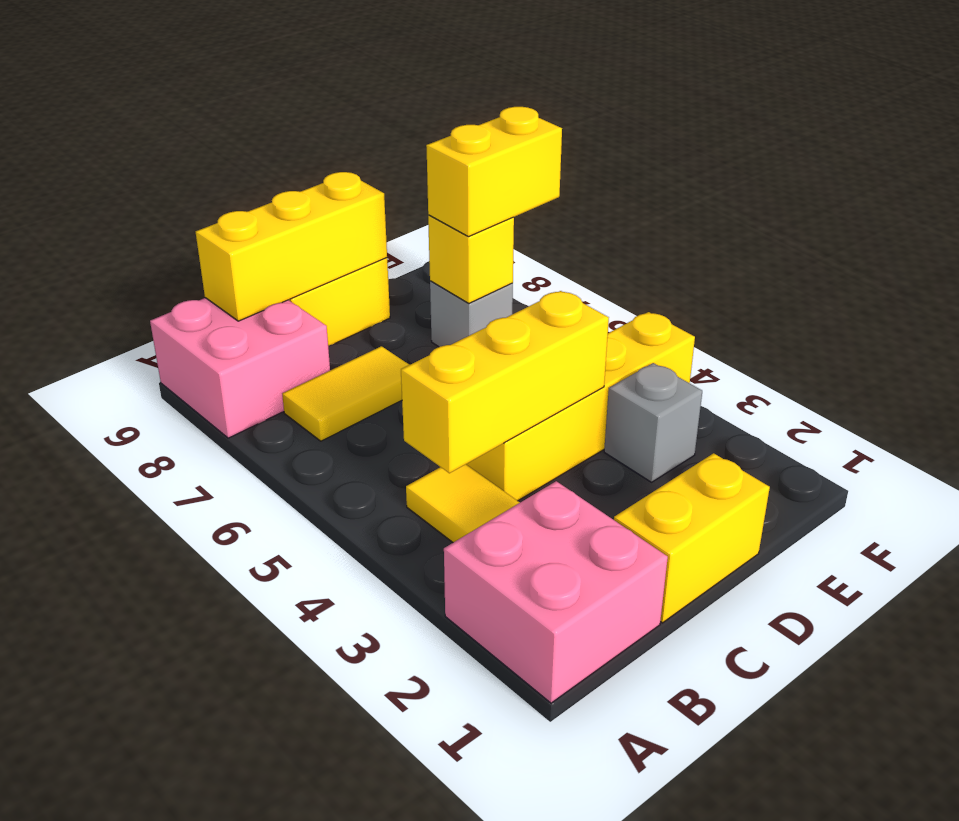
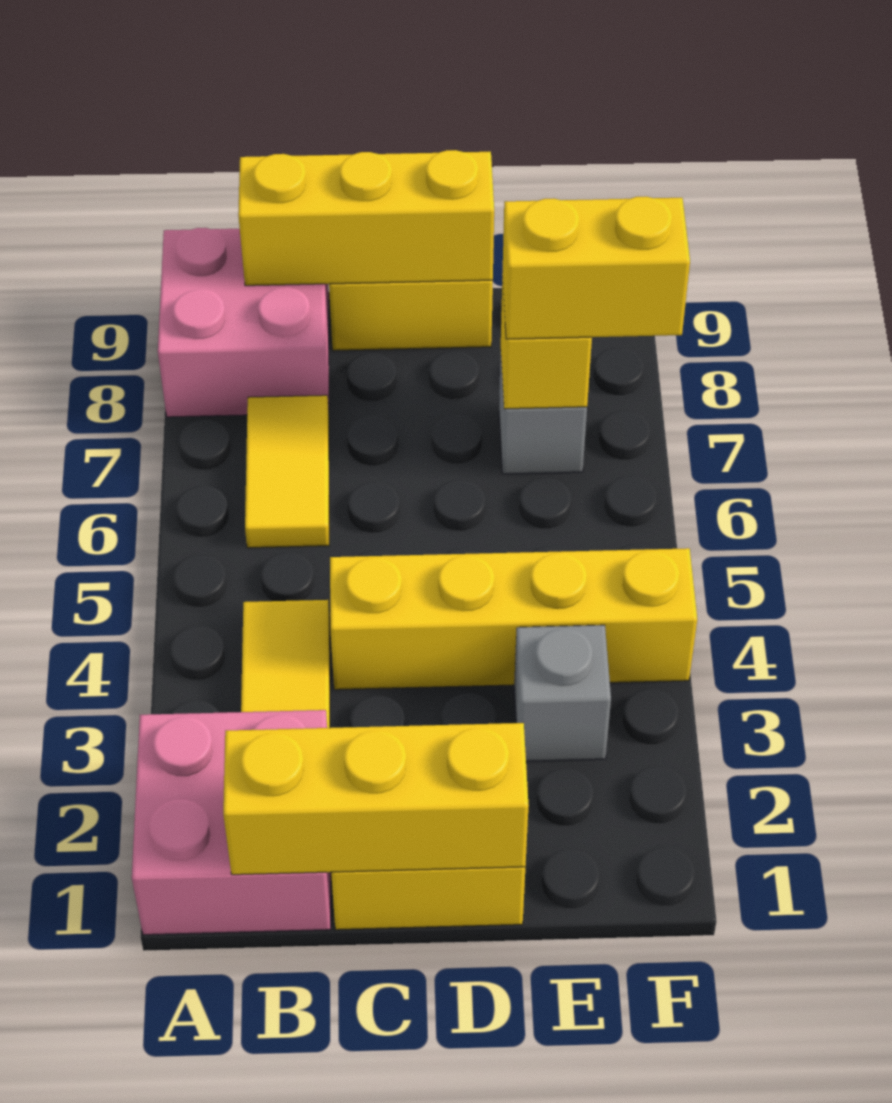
yellow 1x3 brick [401,291,609,473] -> yellow 1x3 brick moved to [223,723,529,875]
yellow 1x2 tile [282,346,409,441] -> yellow 1x2 tile turned to [245,395,329,548]

